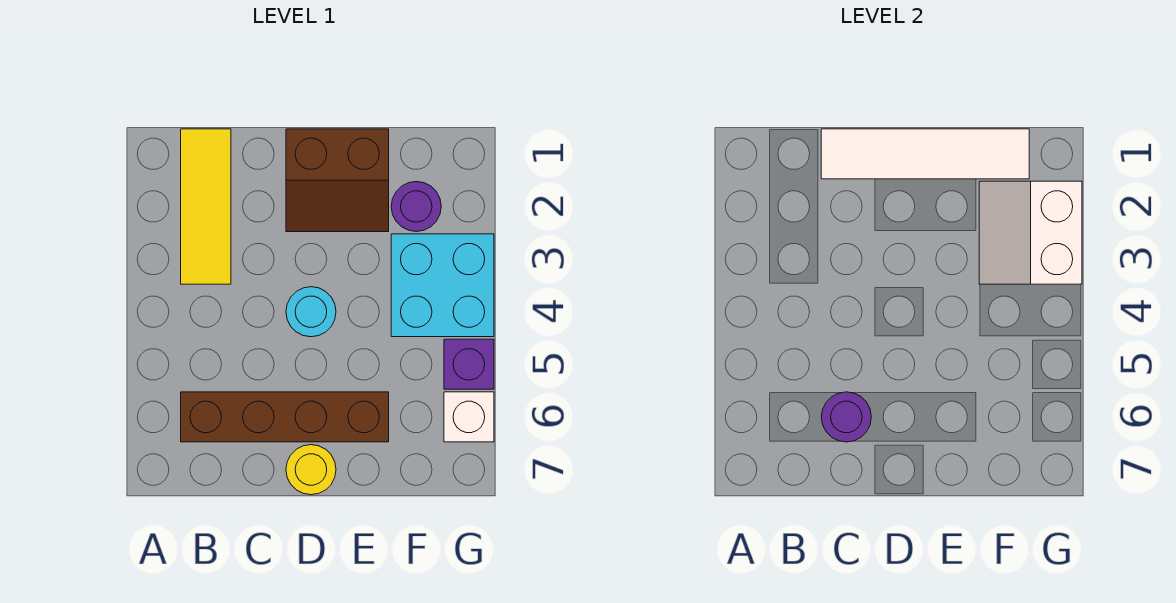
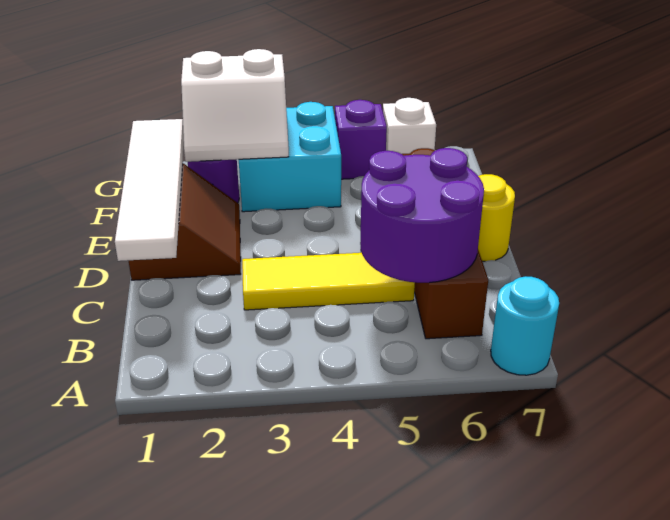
yellow 1x3 tile [181,129,231,284] -> yellow 1x3 tile moved to [242,253,415,310]
purple 1x1 round brick [821,392,871,442] -> purple 2x2 round brick [360,148,484,283]
cyan 1x1 round brick [286,287,336,337] -> cyan 1x1 round brick moved to [491,276,559,375]

